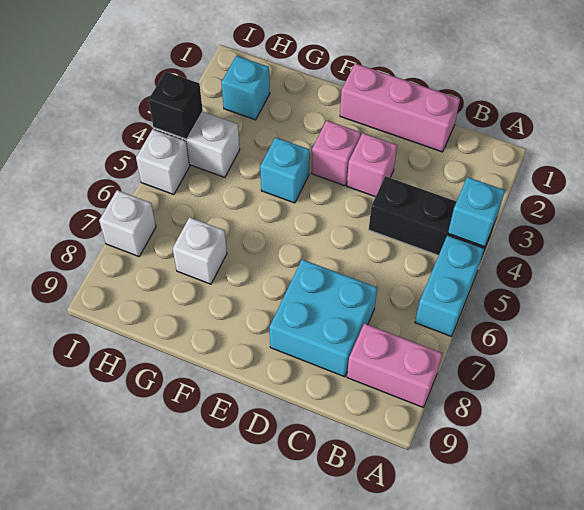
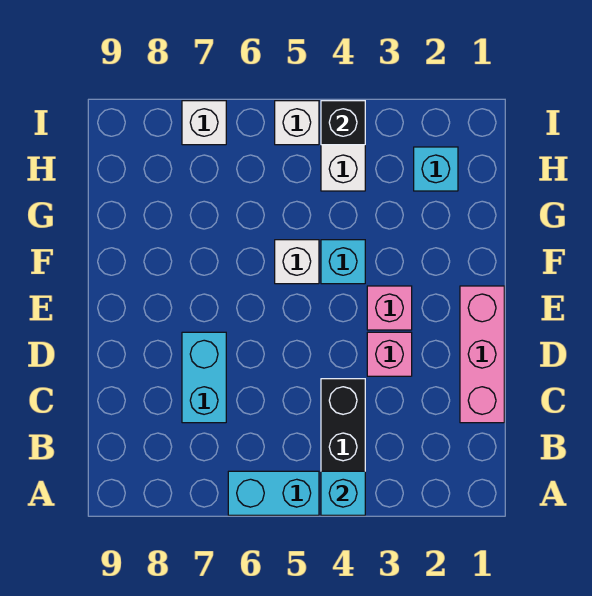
pink 1x2 brick [347,323,443,408] -> none
cyan 2x2 brick [269,259,377,377] -> cyan 1x2 brick [182,332,226,423]
white 1x1 brick [173,217,227,284] -> white 1x1 brick moved to [275,240,319,284]

